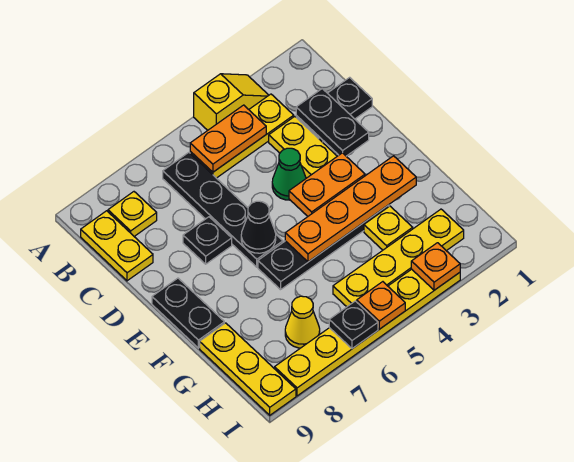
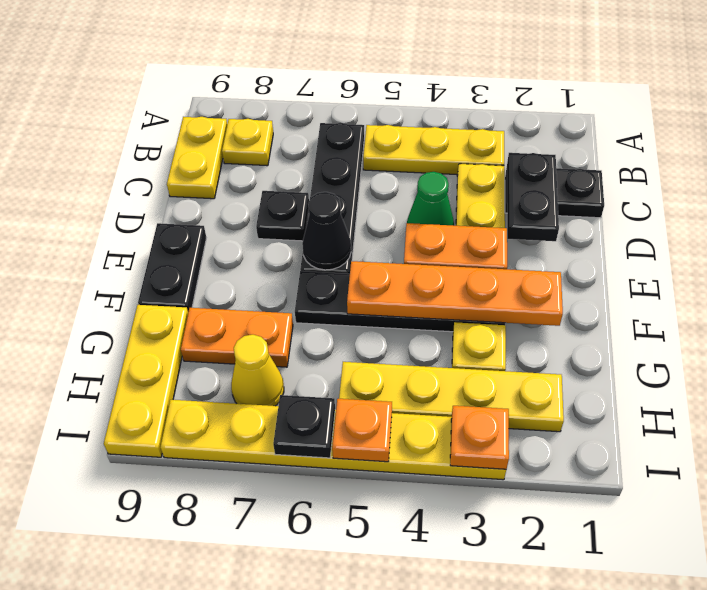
yellow 1x2 slope [194,74,269,130] -> none
orange 1x2 plate [190,105,266,172] -> orange 1x2 plate moved to [181,308,293,367]

